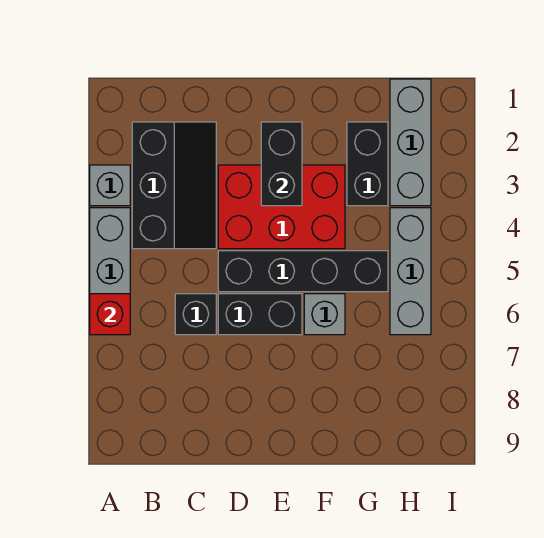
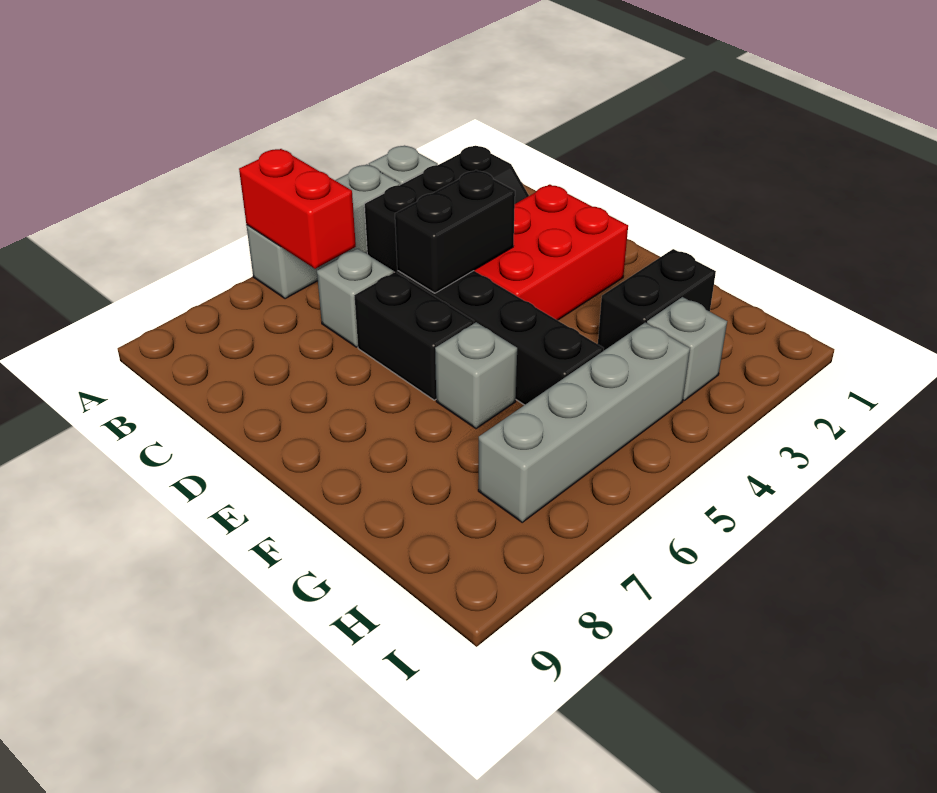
red 1x1 brick [90,294,130,335] -> red 1x2 brick [239,149,356,269]
black 1x1 brick [175,294,216,335] -> grey 1x1 brick [317,249,394,347]
red 2x3 brick [218,165,345,249] -> red 2x3 brick turned to [474,184,628,320]
black 1x2 brick [261,122,302,206] -> black 1x2 brick moved to [395,170,515,293]
grey 1x3 brick [390,79,431,206] -> grey 1x1 brick [647,297,727,400]
grey 1x3 brick [390,208,431,335] -> grey 1x4 brick [478,323,690,522]

